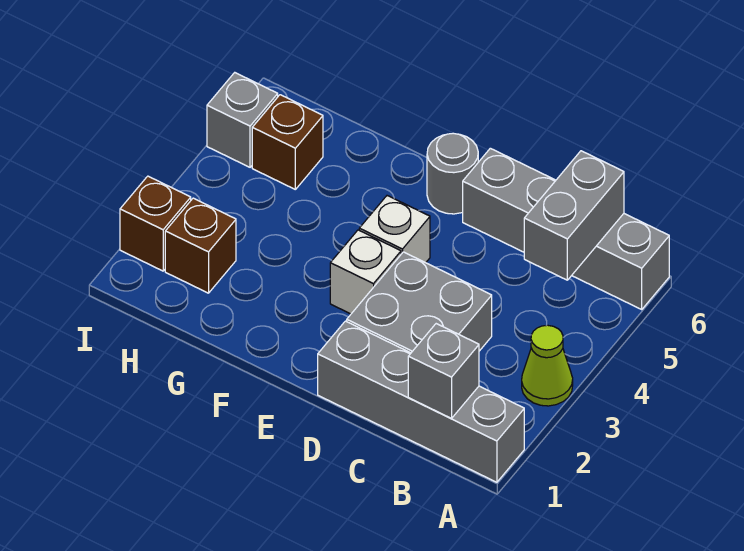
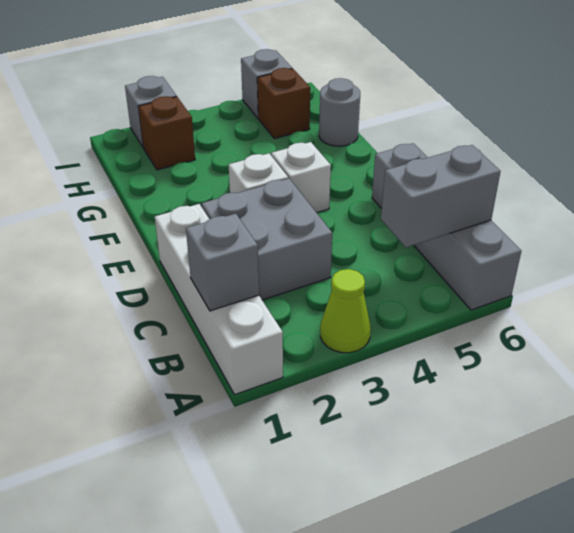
grey 1x4 brick [318,321,524,482] -> white 1x4 brick [155,204,283,395]
grey 1x1 round brick [427,133,478,214] -> grey 1x1 round brick moved to [319,78,360,146]
brown 1x1 brick [120,176,191,271] -> grey 1x1 brick [125,76,177,147]

